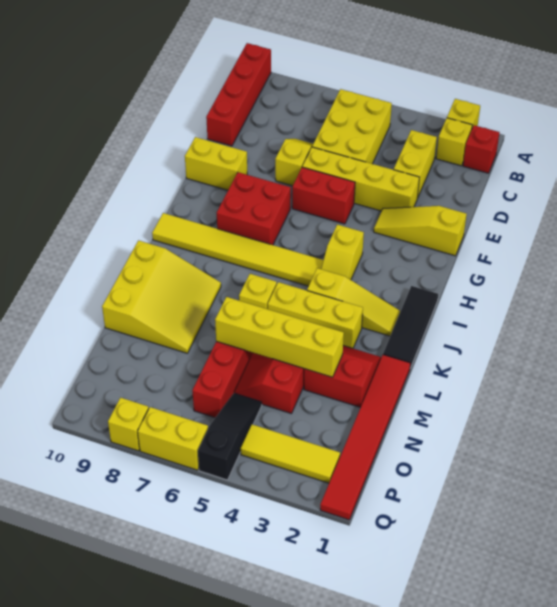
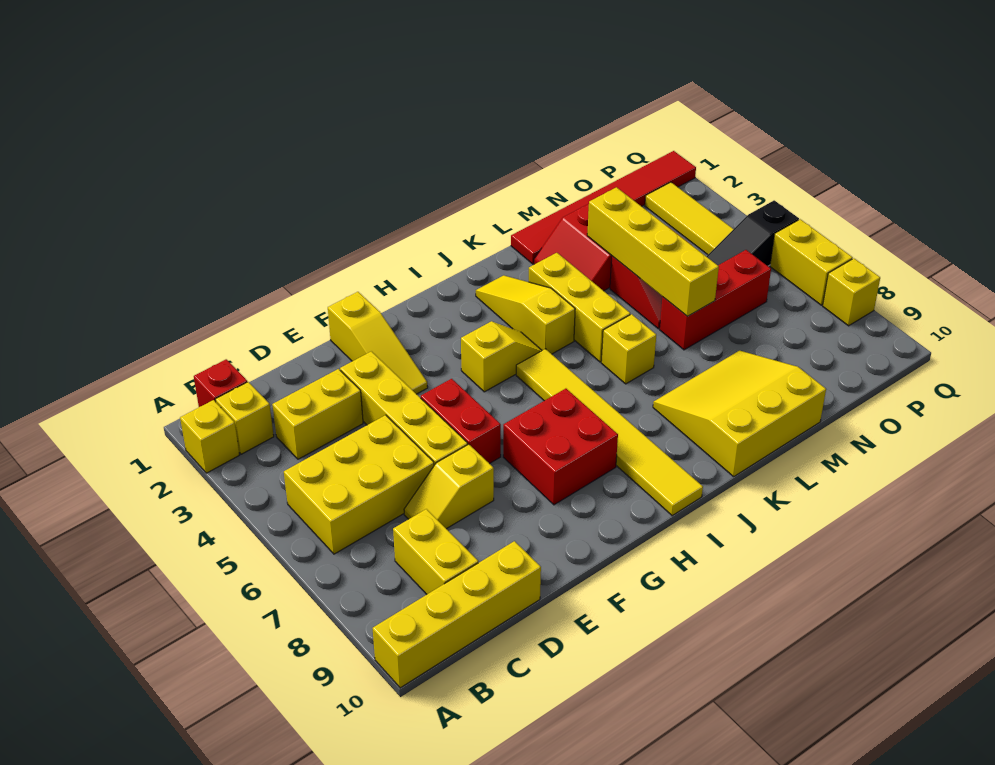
red 1x4 brick [206,43,271,146] -> yellow 1x4 brick [373,541,541,688]
yellow 1x2 brick [185,137,247,190] -> yellow 1x2 brick moved to [393,509,478,594]
black 1x3 tile [383,286,438,368] -> none

